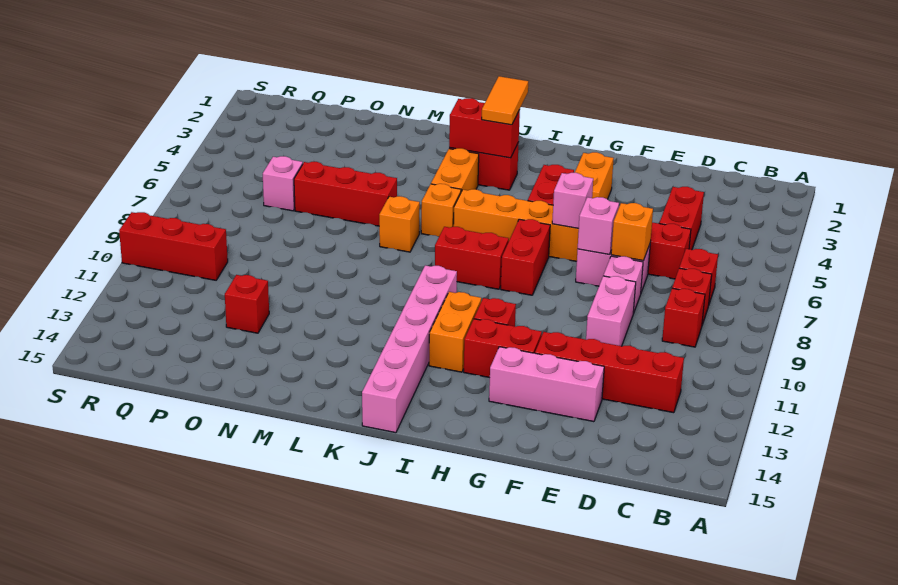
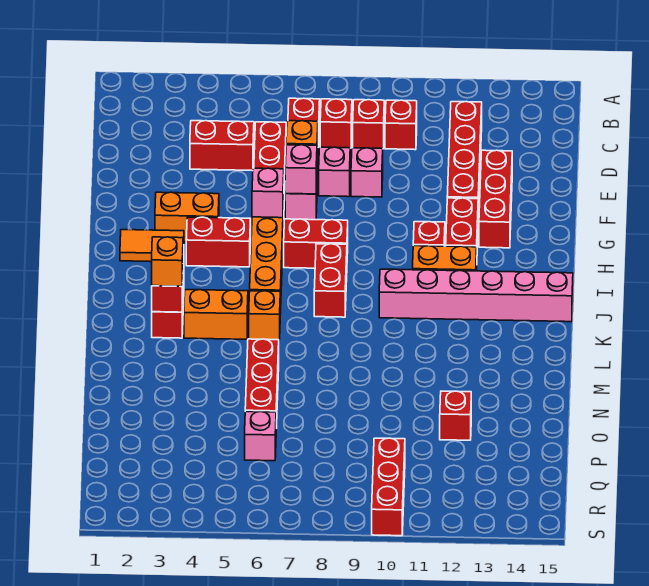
none -> red 1x1 brick [385,100,417,150]
pink 1x2 brick [586,276,636,346] -> pink 1x1 brick [351,148,383,197]
pink 1x3 brick [489,347,604,422] -> red 1x3 brick [479,150,512,248]
orange 1x1 brick [379,196,420,252] -> orange 1x1 brick moved to [152,237,183,286]

